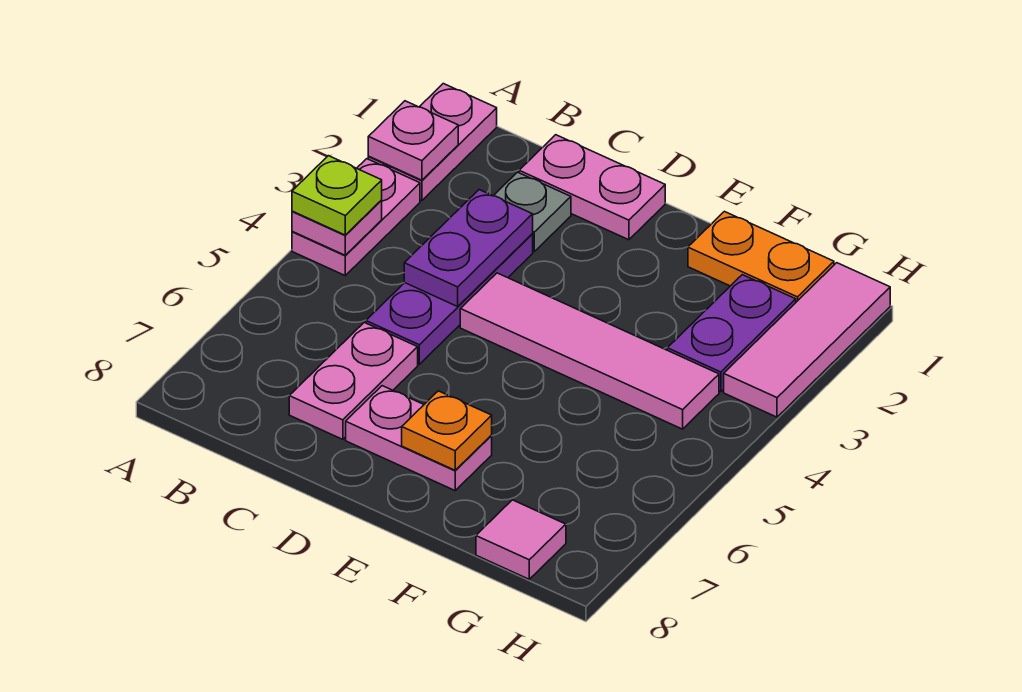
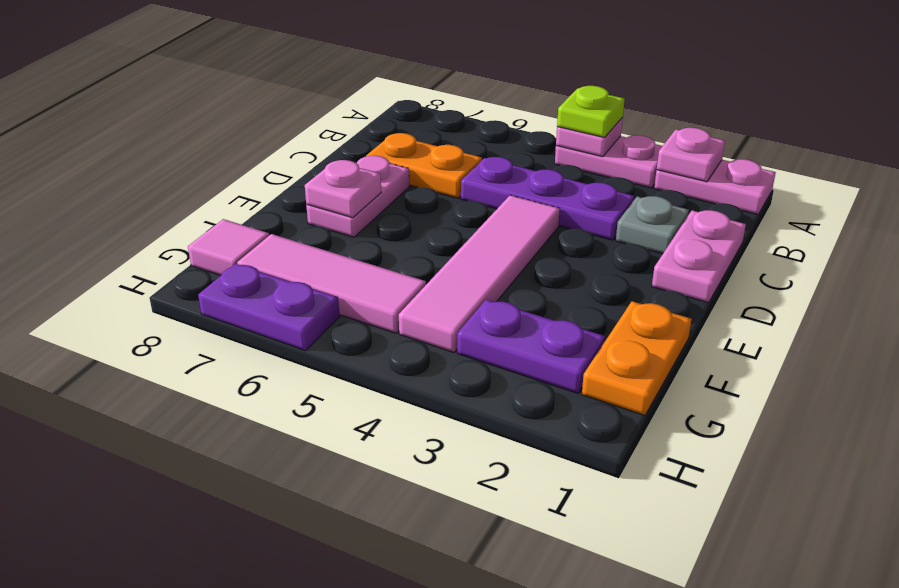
purple 1x2 plate [404,190,533,306] -> purple 1x2 plate moved to [198,264,340,351]
pink 1x2 plate [289,323,418,439] -> orange 1x2 plate [366,133,482,198]
orange 1x1 plate [402,391,492,470] -> pink 1x1 plate [305,160,381,218]
pink 1x3 tile [724,263,890,417] -> pink 1x3 tile moved to [237,234,426,333]

